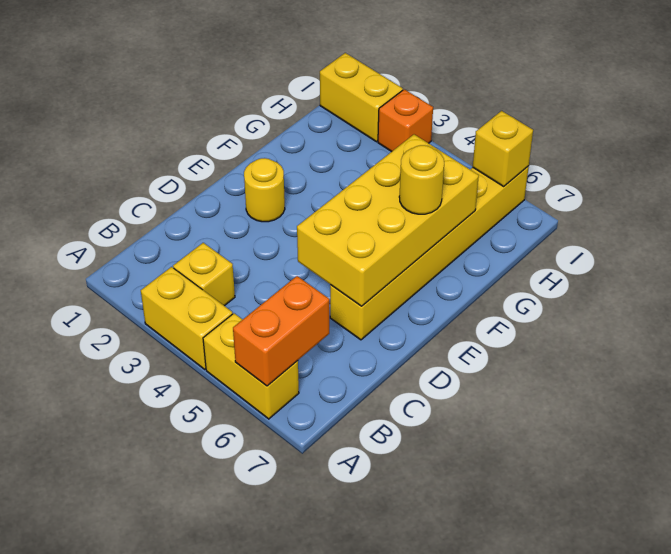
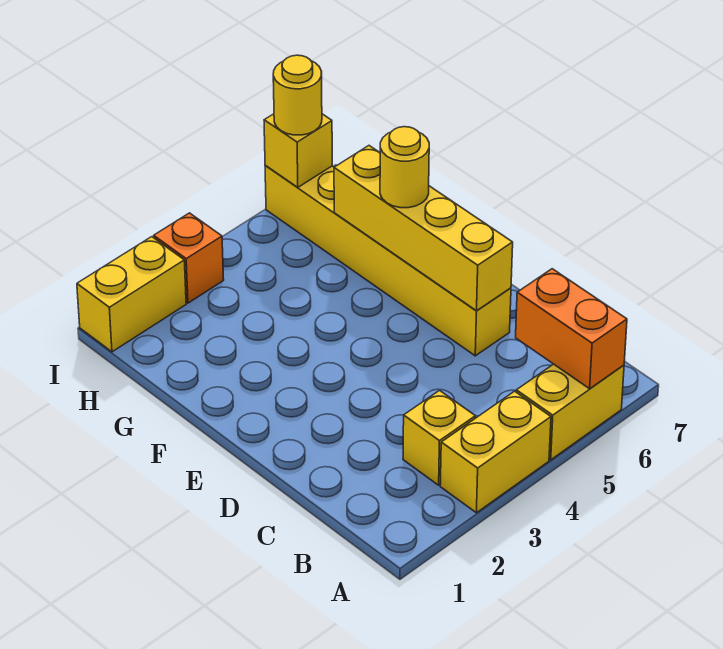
yellow 2x4 brick [297,134,479,306] -> yellow 1x4 brick [334,146,513,311]
yellow 1x1 round brick [244,158,285,222] -> yellow 1x1 round brick moved to [273,55,322,135]

